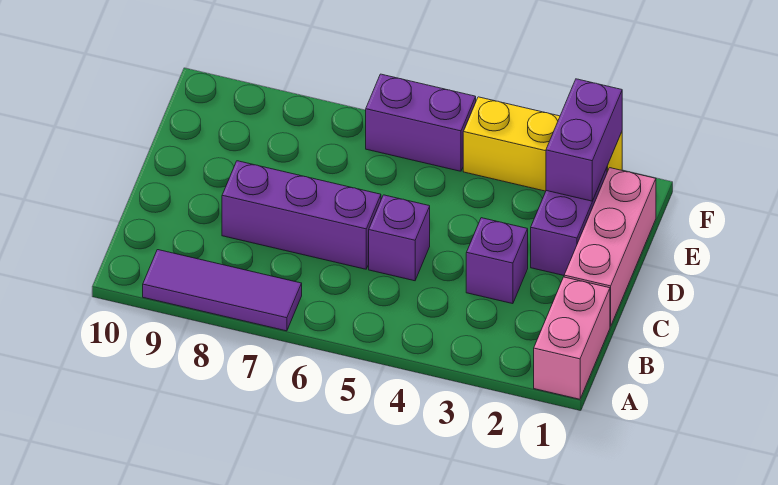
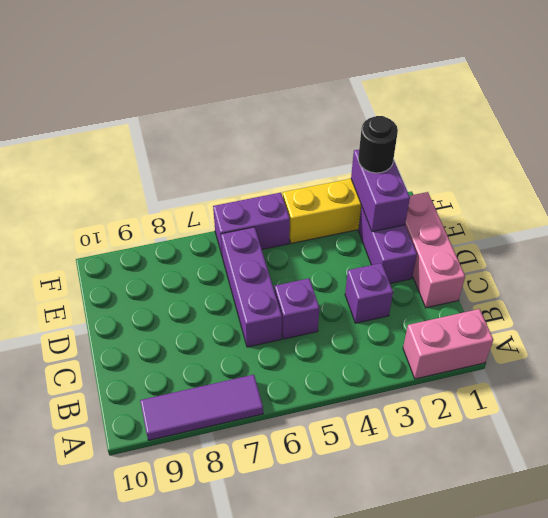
pink 1x2 brick [534,277,610,399] -> pink 1x2 brick turned to [403,309,493,379]
purple 1x3 brick [222,161,381,269] -> purple 1x3 brick turned to [221,227,282,347]
none -> black 1x1 round brick [358,116,398,173]

